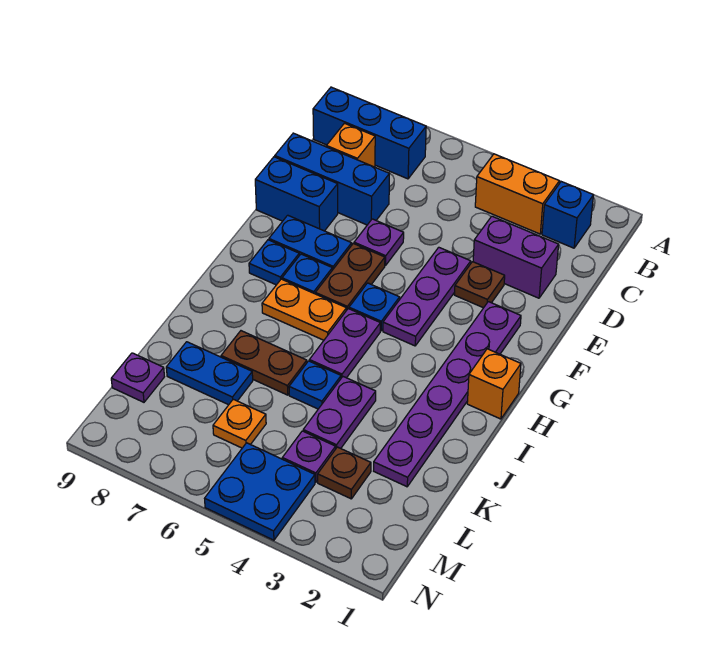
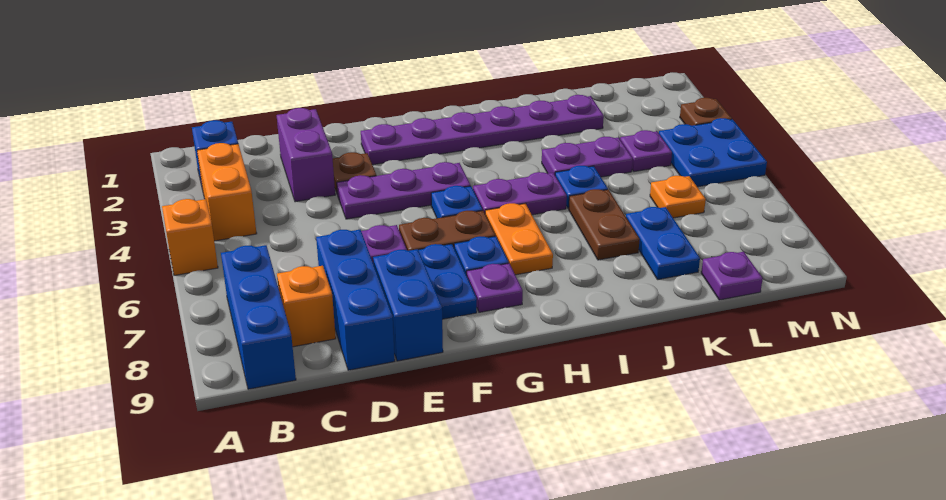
blue 1x1 plate [249,240,299,285] -> purple 1x1 plate [467,263,523,312]
orange 1x1 brick [467,349,521,419] -> orange 1x1 brick moved to [162,199,218,275]
brown 1x1 plate [318,447,371,499] -> brown 1x1 plate moved to [680,98,732,126]

